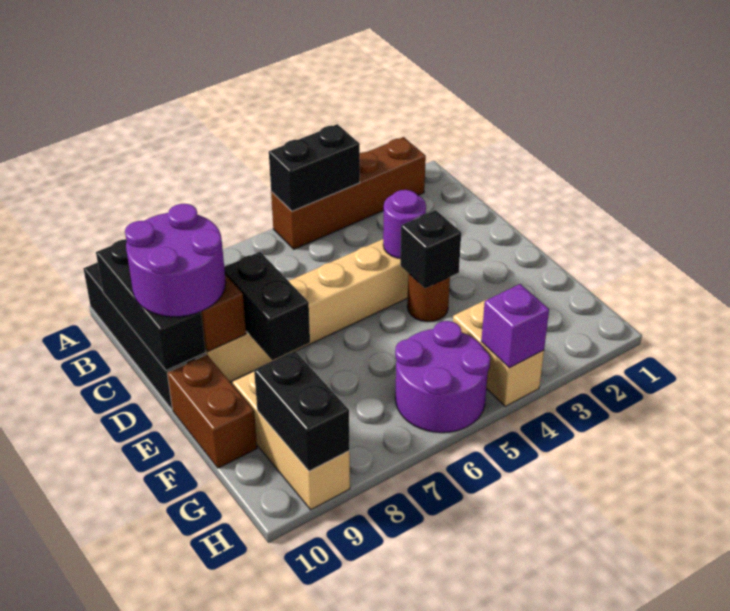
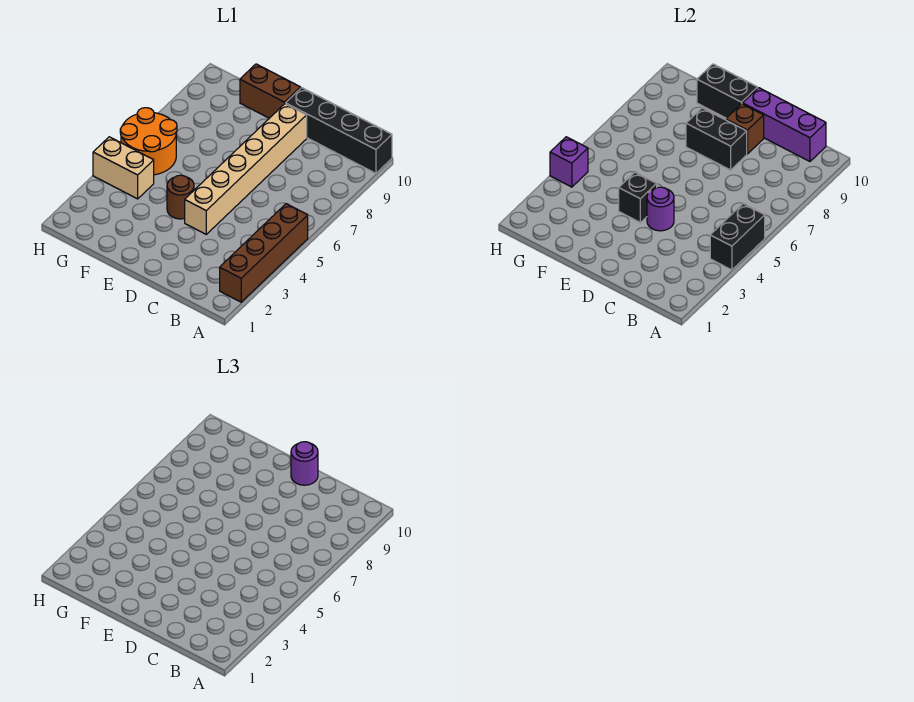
black 1x3 brick [96,239,206,371] -> purple 1x3 brick [743,88,826,161]
purple 2x2 round brick [125,204,226,317] -> purple 1x1 round brick [291,442,318,485]
tan 1x3 brick [233,372,350,510] -> none
purple 2x2 round brick [395,321,490,433] -> orange 2x2 round brick [120,108,177,175]
black 1x2 brick [254,351,349,471] -> black 1x2 brick moved to [697,64,758,118]

